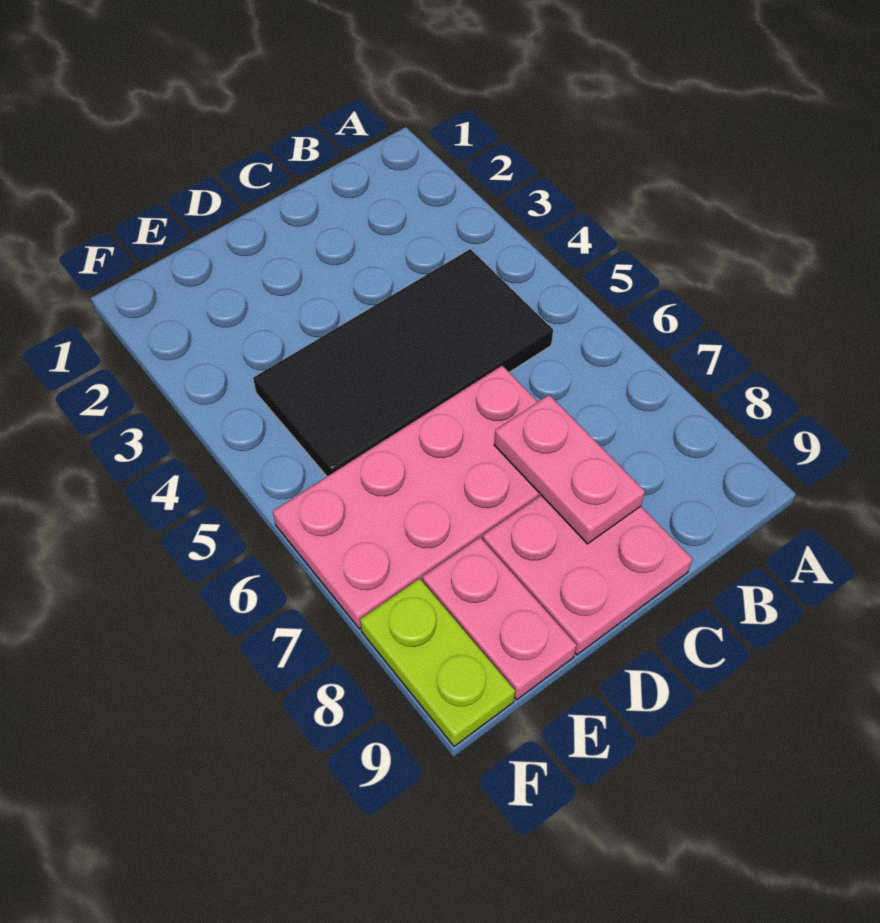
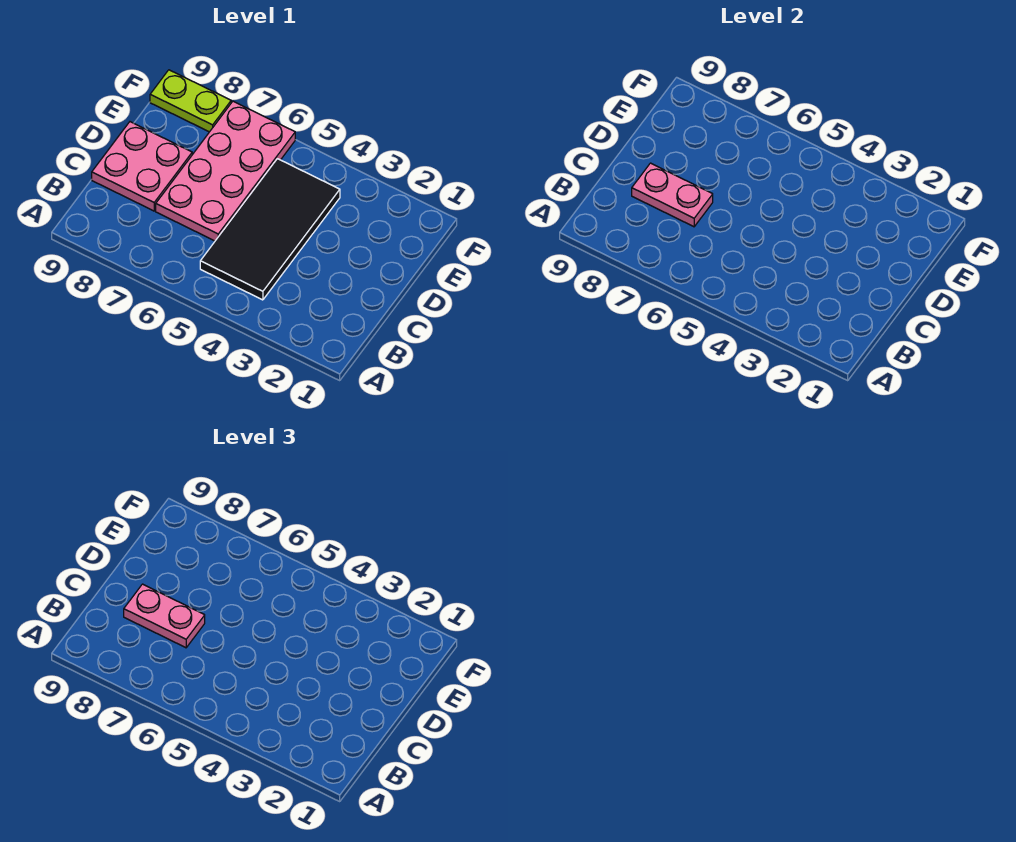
pink 1x2 plate [423,537,577,700] -> pink 1x2 plate moved to [124,584,205,648]

